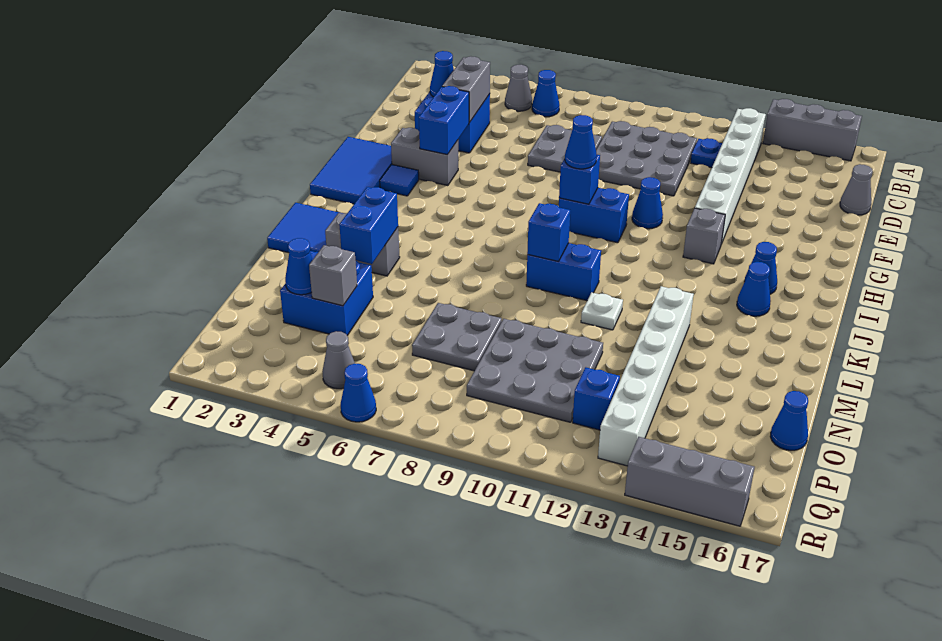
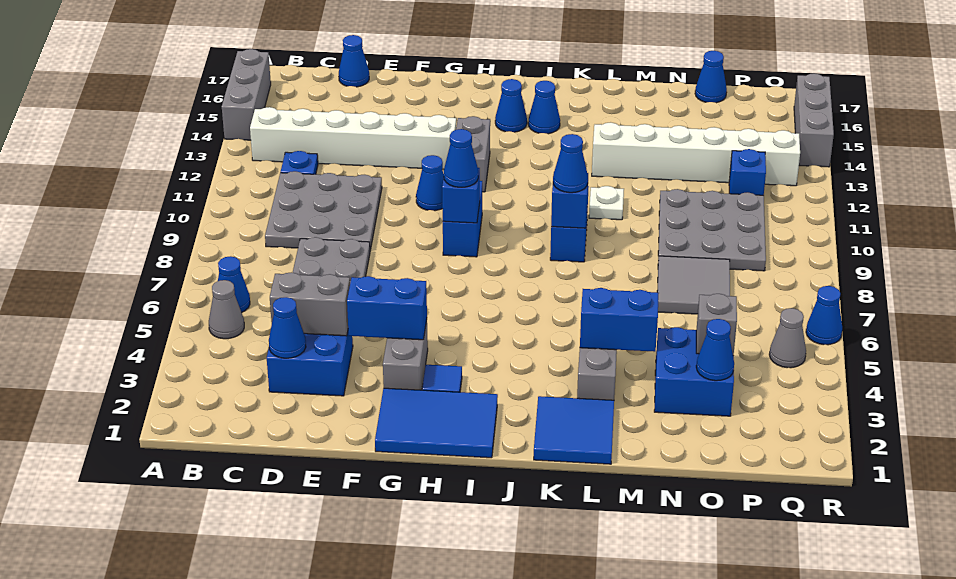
grey 1x1 cone [840,164,873,215] -> blue 1x1 cone [339,35,369,87]
grey 1x1 brick [683,208,725,264] -> grey 1x2 brick [456,116,490,192]
none -> blue 1x1 cone [553,134,588,193]
grey 2x2 plate [412,303,502,371] -> grey 2x2 tile [657,256,730,314]

